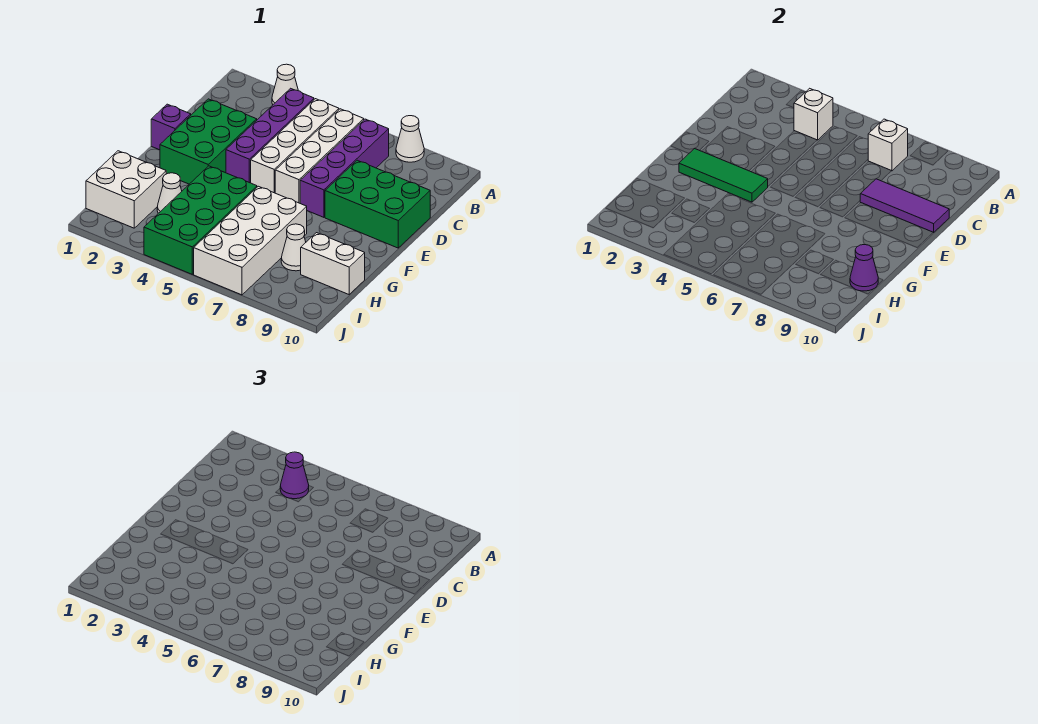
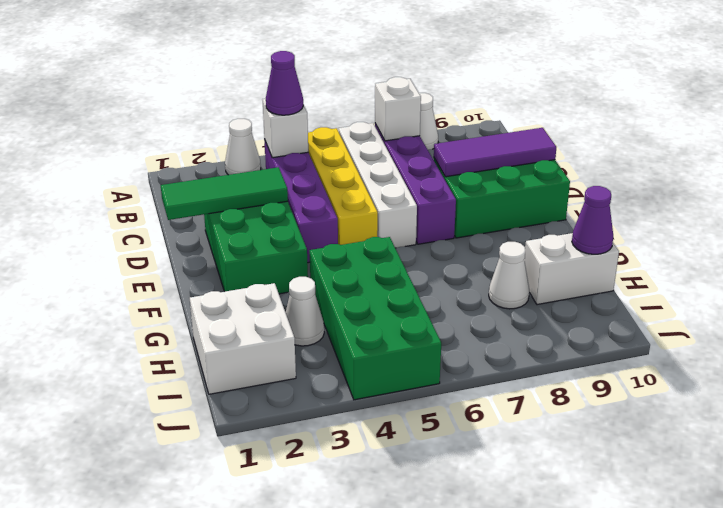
white 1x4 brick [251,99,339,193] -> yellow 1x4 brick [308,127,378,245]
purple 1x1 brick [151,104,191,150] -> none
green 1x3 tile [679,148,768,202] -> green 1x3 tile moved to [161,167,288,220]
white 2x4 brick [194,186,307,295] -> none

